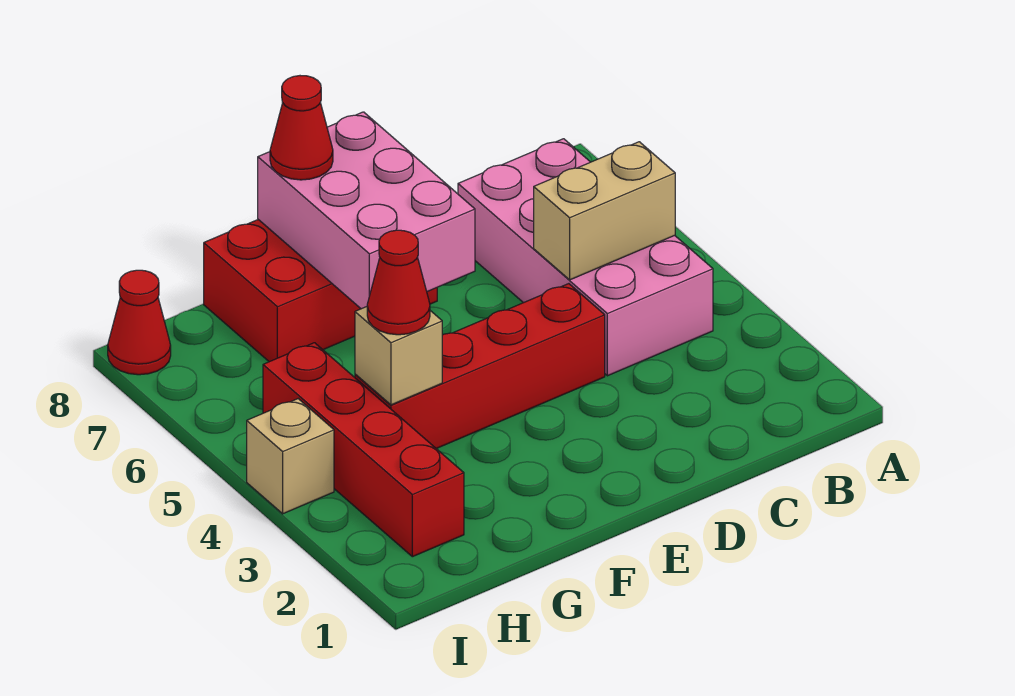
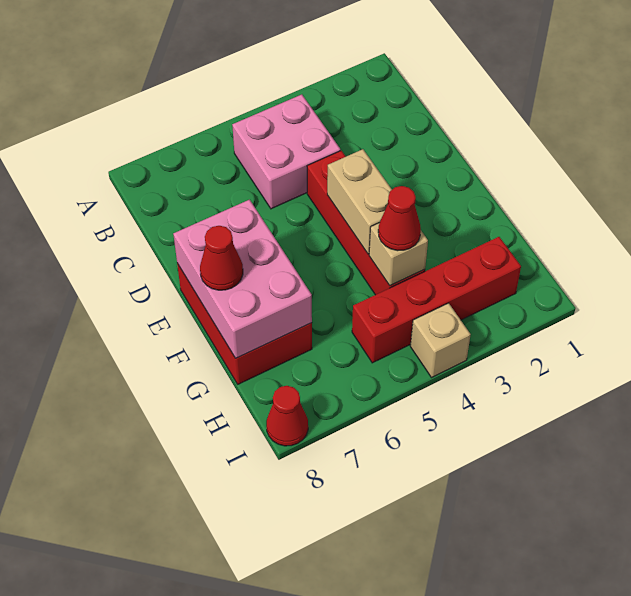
pink 2x4 brick [458,139,713,376] -> pink 2x2 brick [232,94,340,209]
tan 1x2 brick [534,142,675,280] -> tan 1x2 brick moved to [327,149,392,254]
pink 2x3 brick [258,112,475,309] -> pink 2x3 brick turned to [173,200,312,358]

